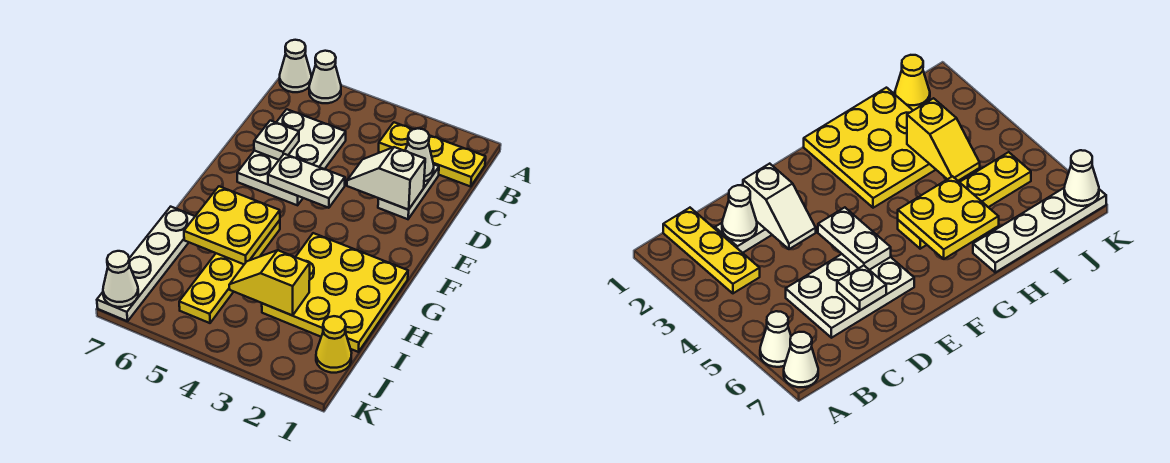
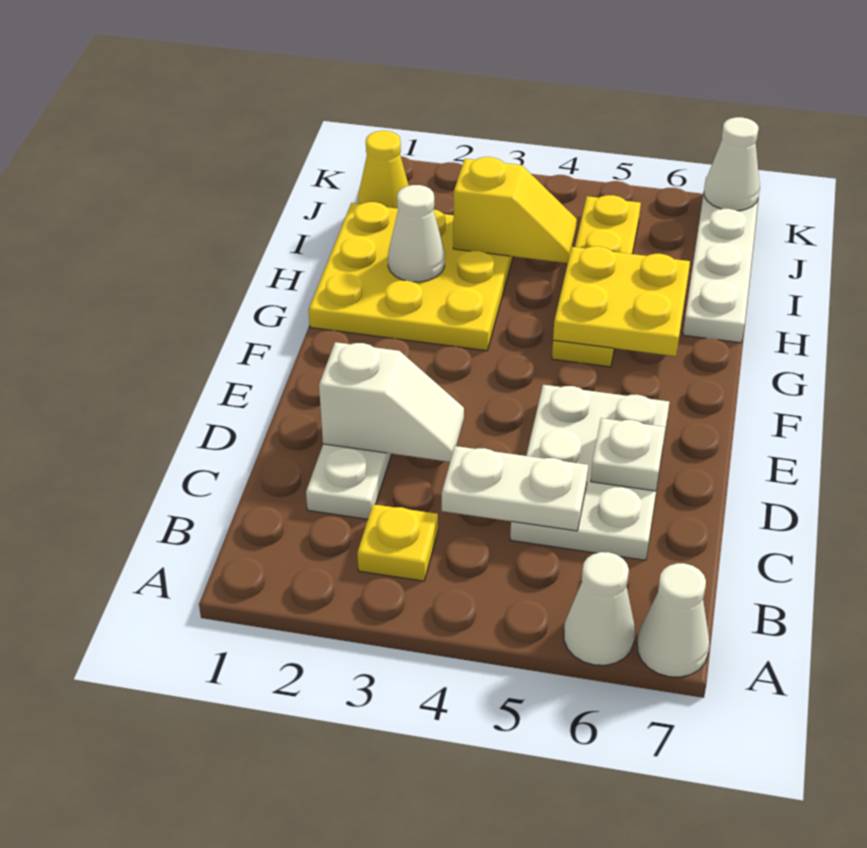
yellow 1x3 plate [379,122,486,186] -> yellow 1x1 plate [357,504,438,581]
white 1x1 cone [405,129,434,182] -> white 1x1 cone moved to [388,185,445,282]
white 1x2 plate [268,154,345,208] -> white 1x2 plate moved to [442,446,588,531]

